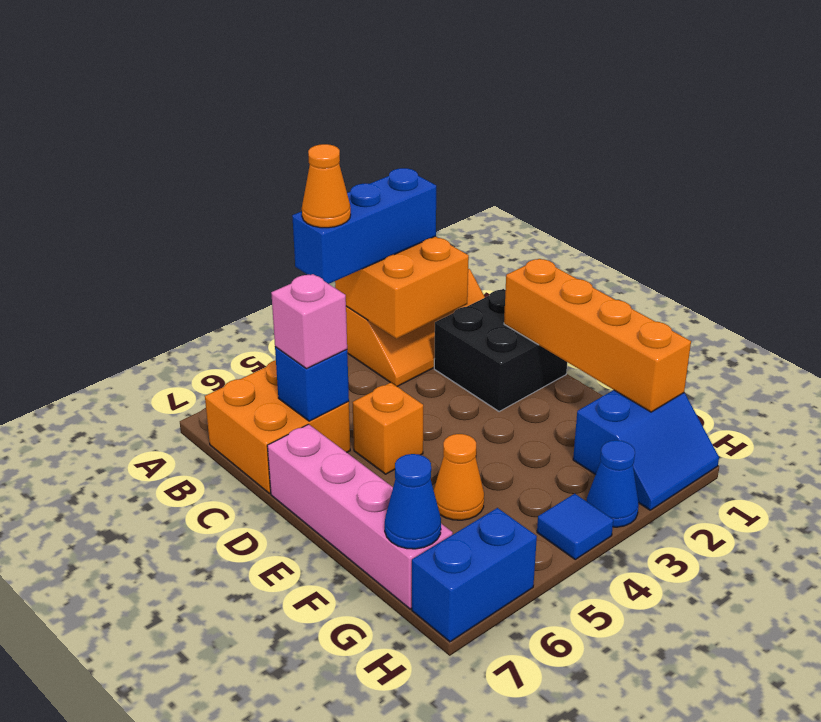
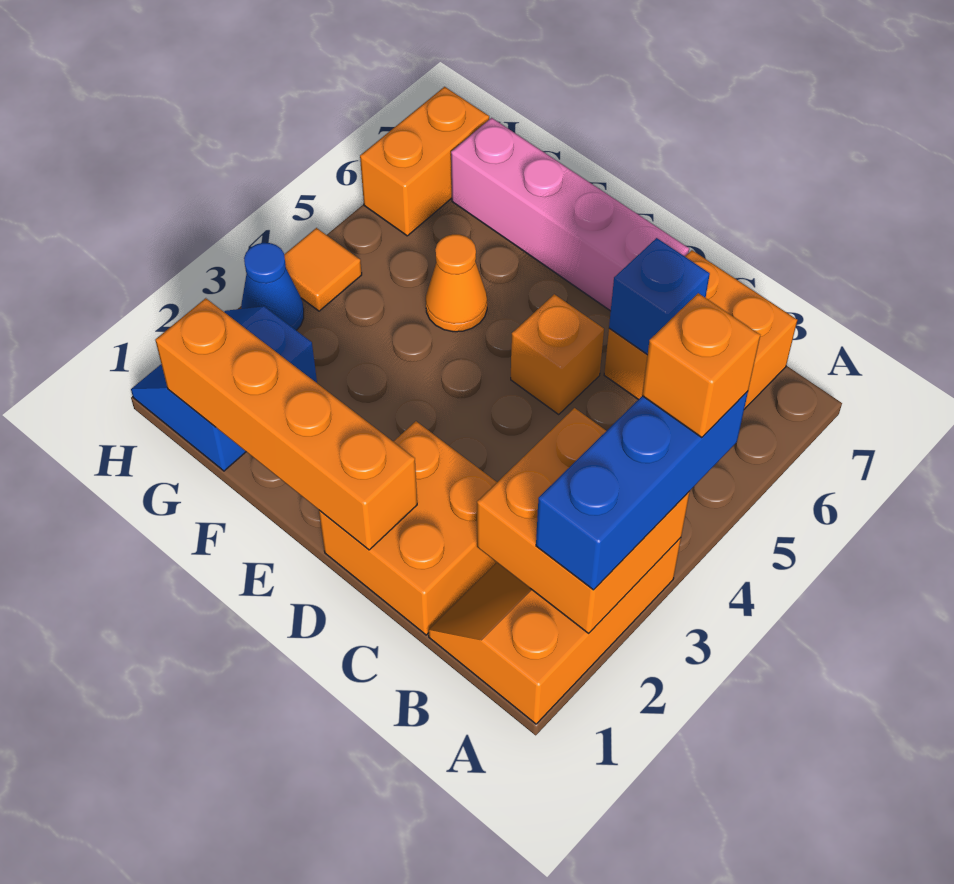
orange 1x1 cone [302,144,351,228] -> orange 1x1 brick [642,293,760,438]
black 2x2 brick [434,289,567,412] -> orange 2x2 brick [319,421,497,635]
pink 1x1 brick [271,274,347,369] -> none
blue 1x1 cone [385,454,441,549] -> none
blue 1x1 tile [537,494,613,559] -> orange 1x1 tile [284,228,362,311]
blue 1x2 brick [412,508,537,642] -> orange 1x2 brick [360,87,489,236]

